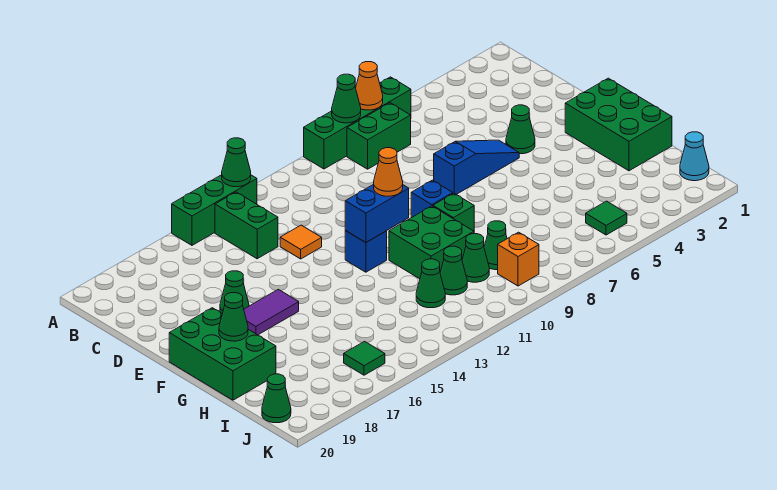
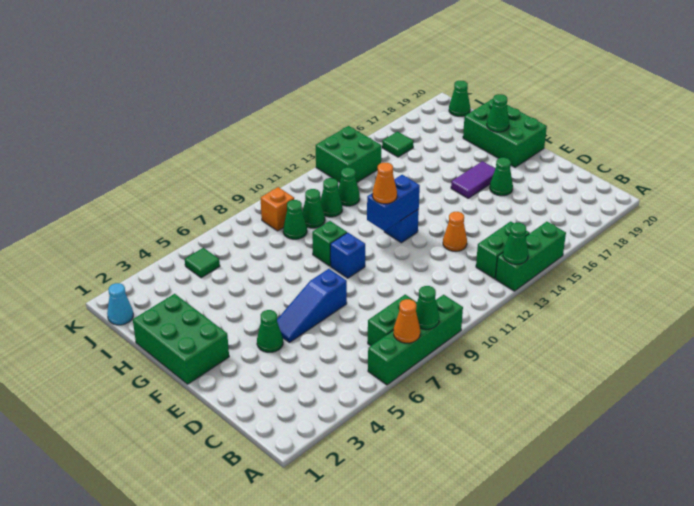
green 1x2 brick [215,192,278,259] -> green 1x2 brick turned to [476,221,529,279]
orange 1x1 tile [280,225,322,259] -> orange 1x1 cone [443,212,467,251]
green 2x2 brick [389,206,474,279] -> green 2x2 brick moved to [316,126,381,182]

